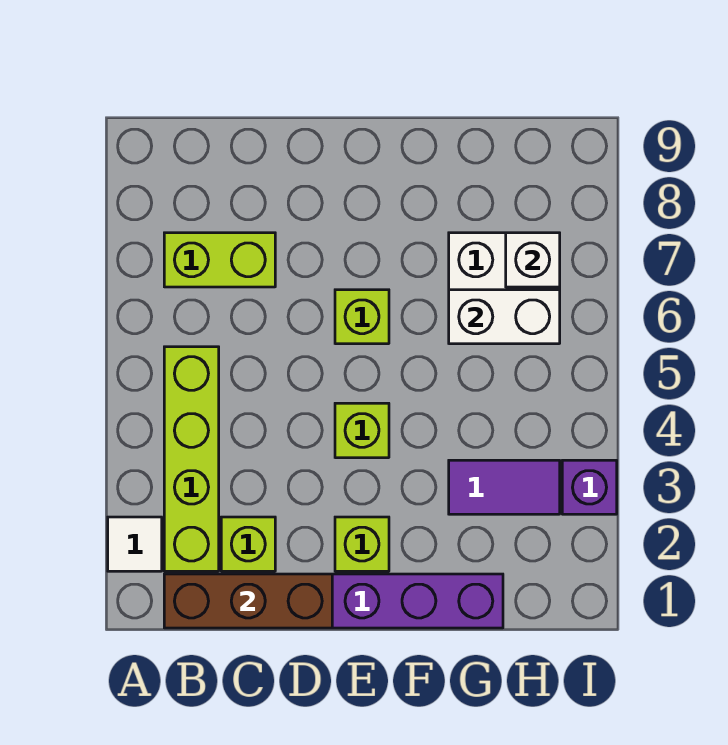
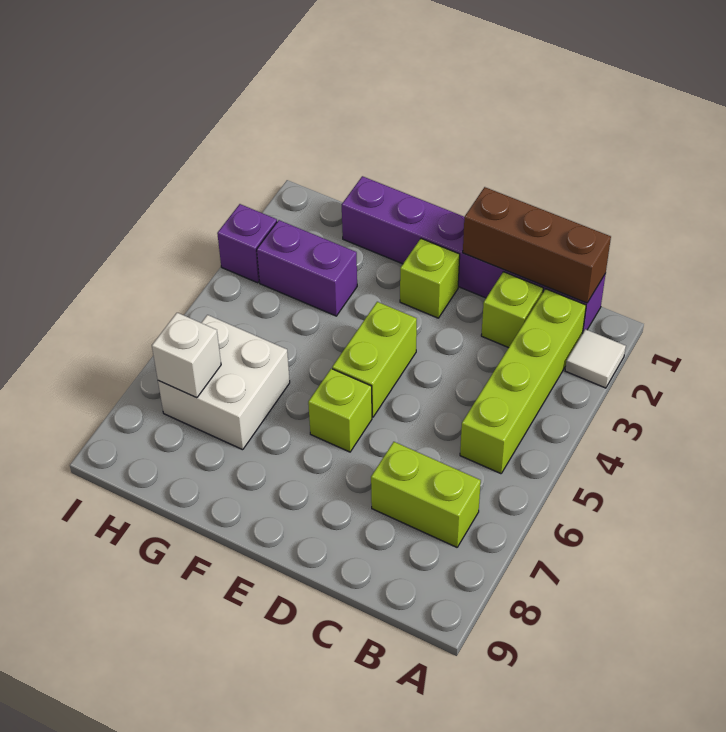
lime 1x1 brick [335,403,389,458] -> lime 1x2 brick [332,302,417,417]
purple 1x2 tile [449,460,560,514] -> purple 1x2 brick [257,220,357,316]
white 1x2 brick [449,290,560,344] -> none

